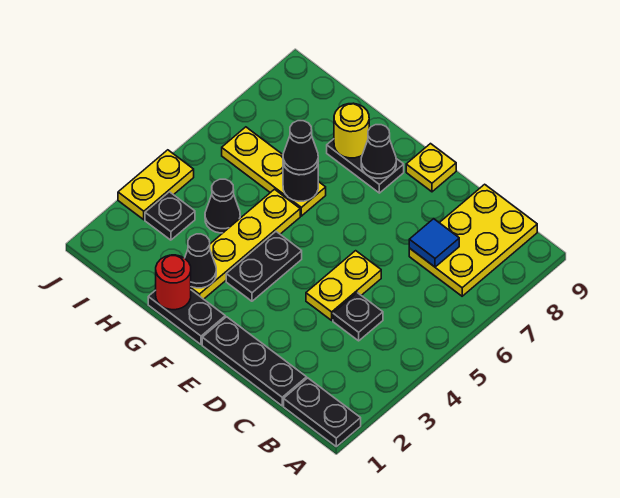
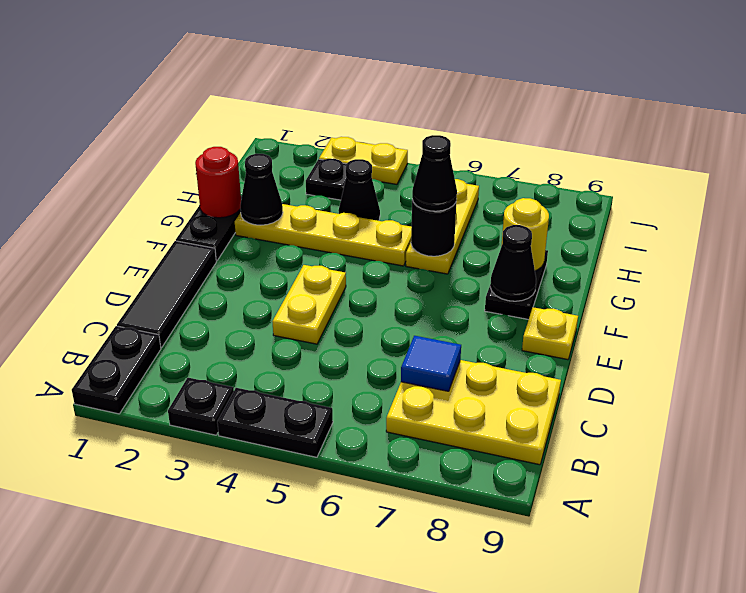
black 1x3 plate [202,317,307,406] -> black 1x3 tile [117,241,216,347]
black 1x1 plate [333,293,383,341] -> black 1x1 plate moved to [168,378,234,435]
yellow 1x2 plate [306,251,381,320] -> yellow 1x2 plate turned to [272,265,346,344]
black 1x2 plate [226,232,302,301] -> black 1x2 plate moved to [217,388,333,457]

